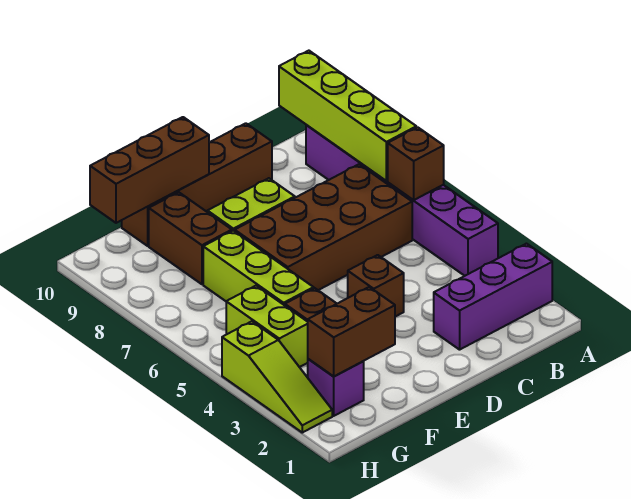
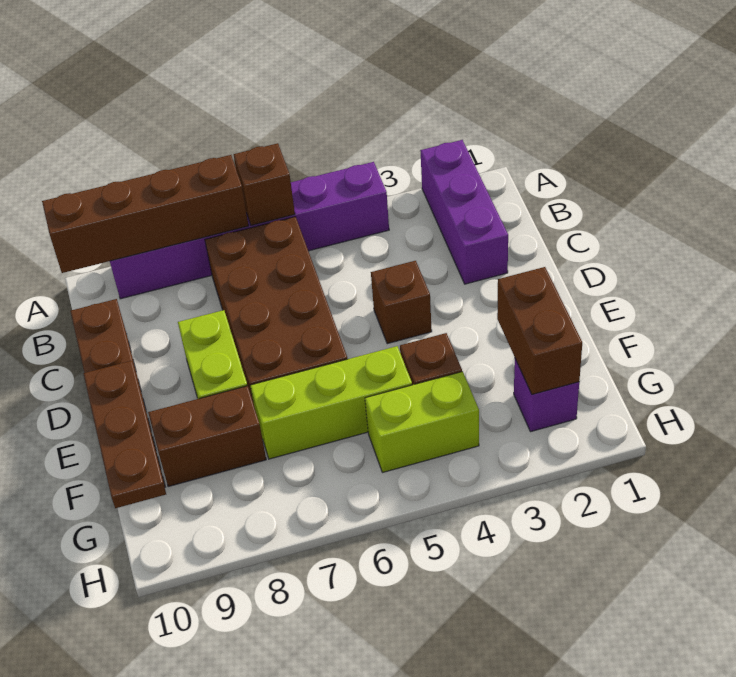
lime 1x4 brick [279,51,416,181] -> brown 1x4 brick [42,155,249,273]
brown 1x3 brick [90,117,209,223] -> brown 1x3 plate [83,361,166,508]
lime 1x3 slope [222,321,332,433] -> none

